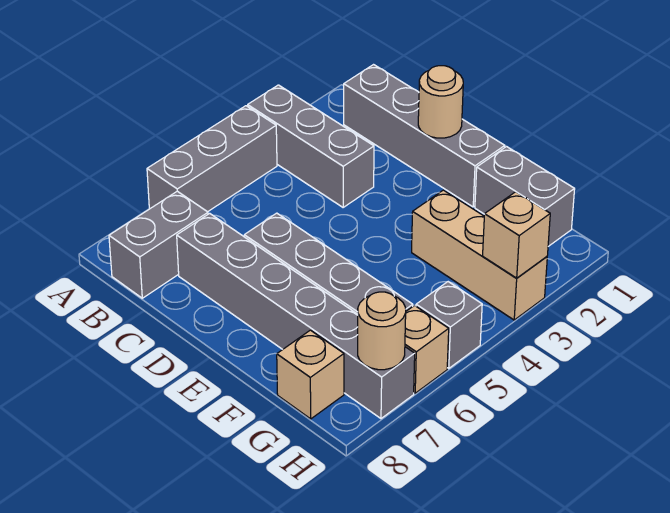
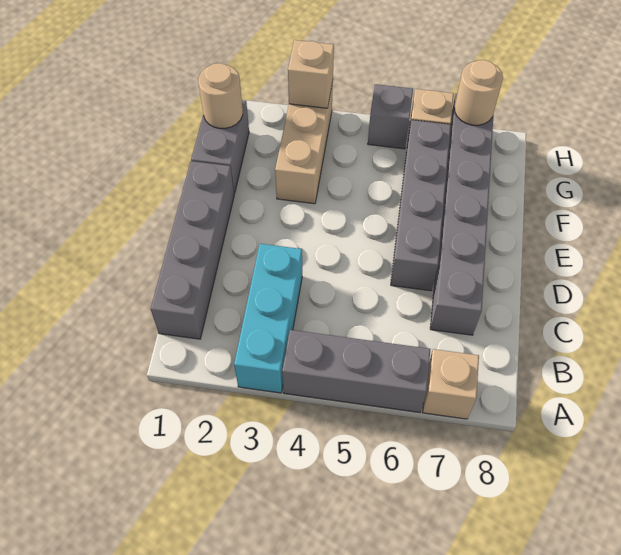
grey 1x3 brick [248,85,374,207] -> cyan 1x3 brick [234,244,302,393]
grey 1x2 brick [109,191,208,298] -> none
tan 1x1 round brick [418,66,463,138] -> tan 1x1 round brick moved to [198,63,243,128]
tan 1x1 brick [277,330,344,419] -> tan 1x1 brick moved to [423,349,479,419]

